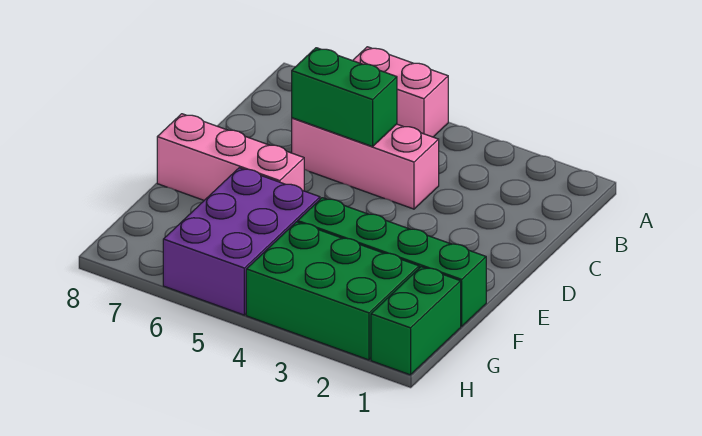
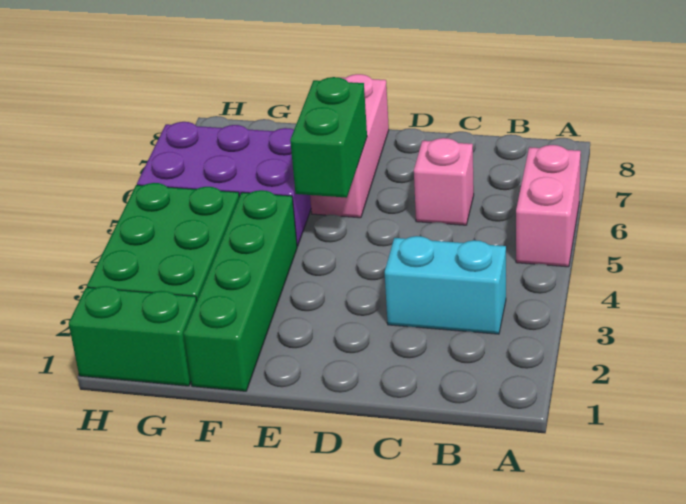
none -> cyan 1x2 brick [385,236,506,334]
pink 1x3 brick [292,118,439,209] -> pink 1x1 brick [414,138,474,225]
green 1x2 brick [292,48,397,147] -> green 1x2 brick moved to [290,77,367,198]

